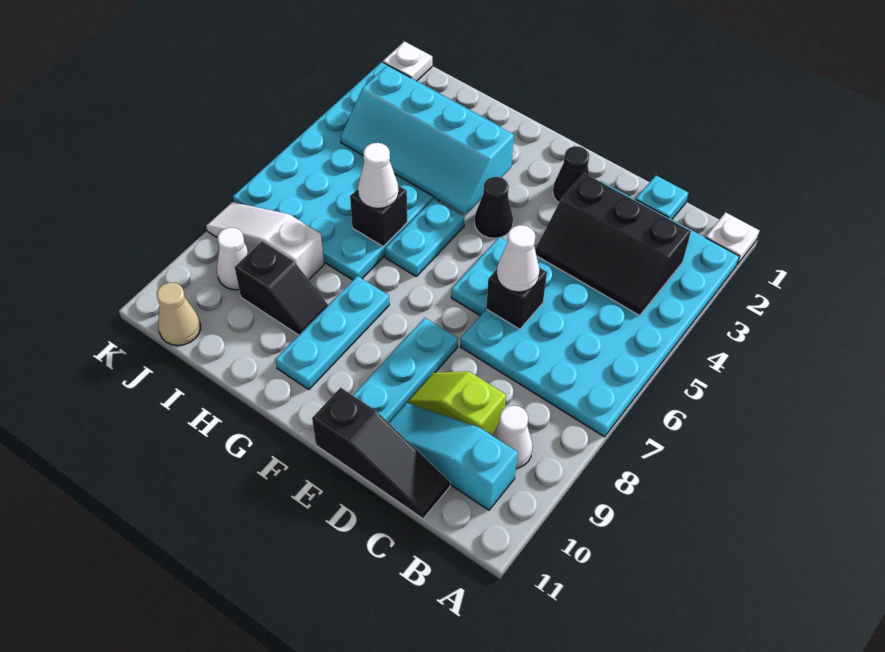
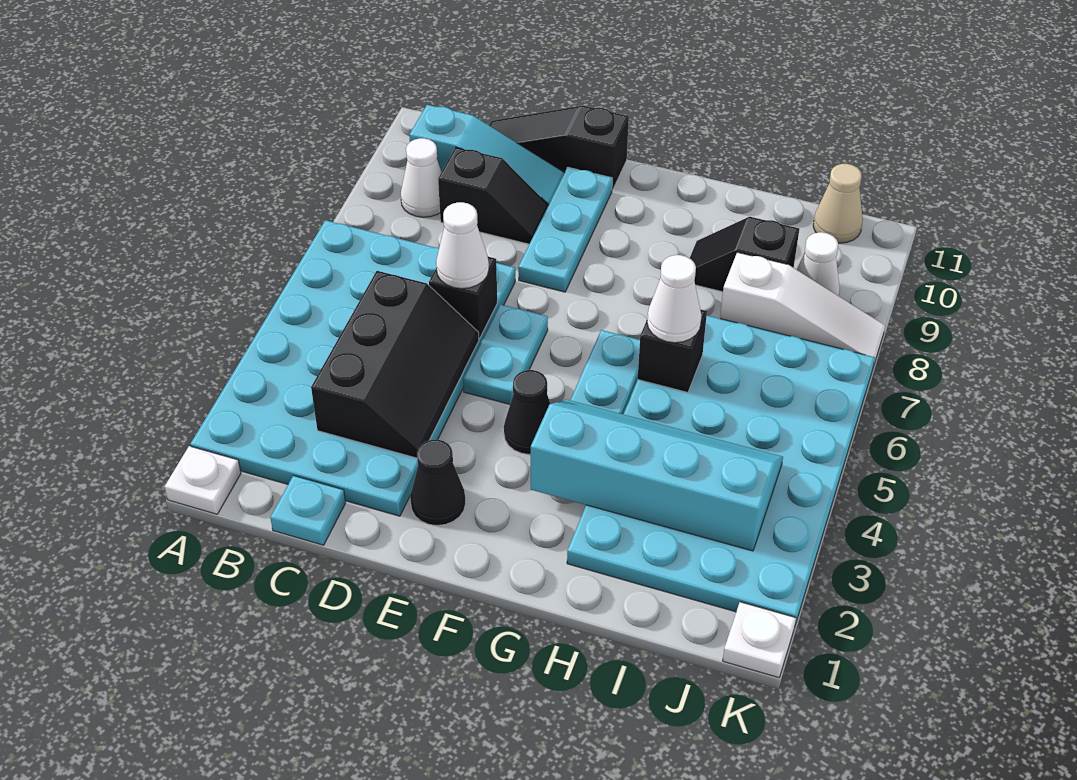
black 2x3 slope [535,173,691,316] -> black 2x3 slope turned to [311,271,479,458]
lime 1x2 slope [408,372,506,435] -> black 1x2 slope [438,147,549,244]
cyan 1x3 plate [275,276,389,390] -> none

